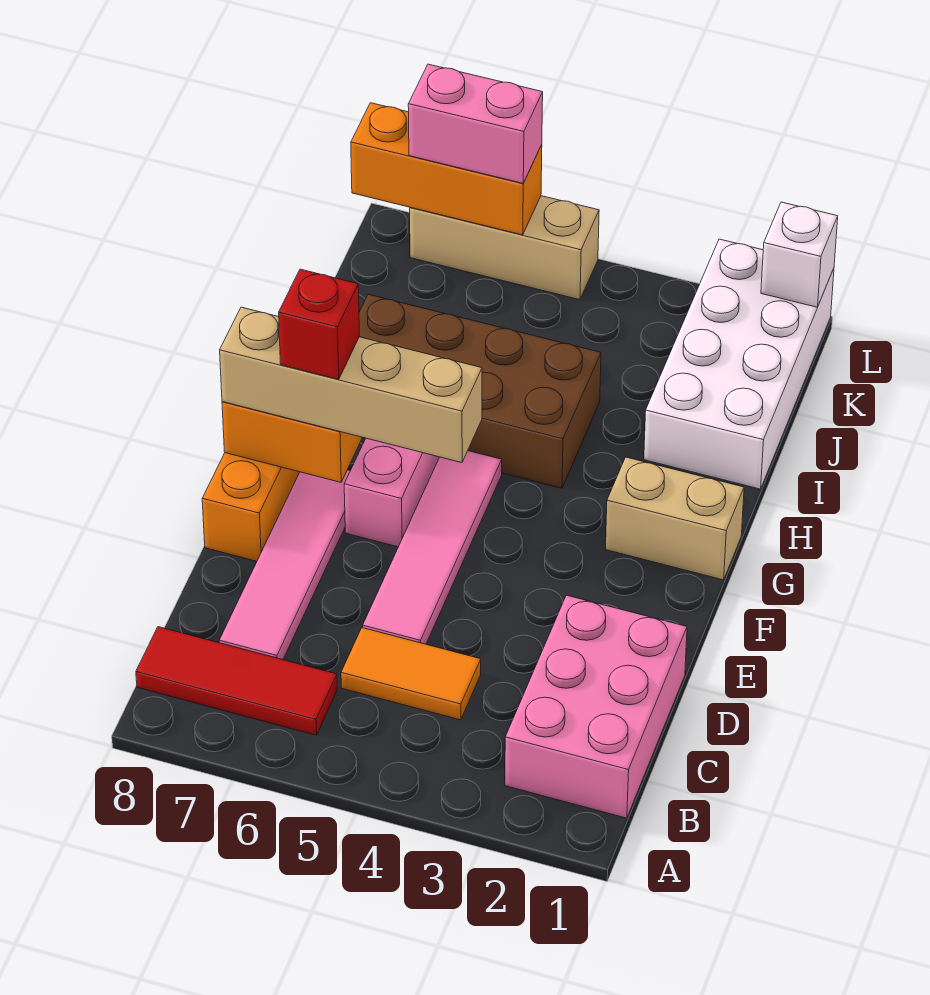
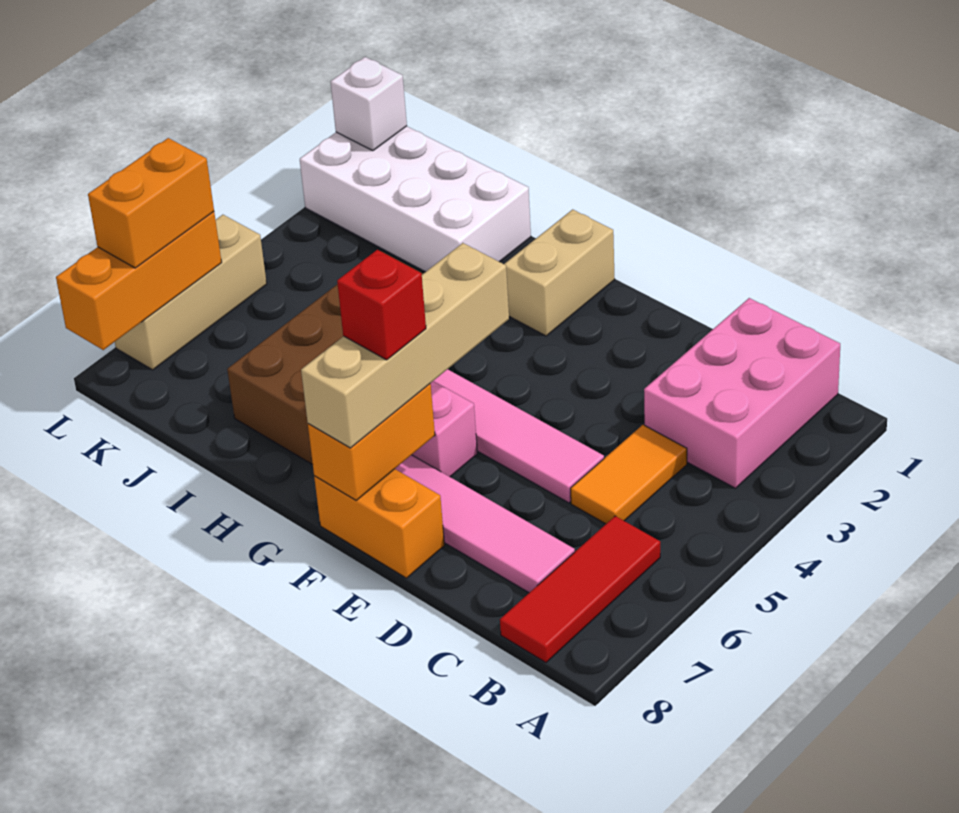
pink 2x3 brick [505,595,687,818] -> pink 2x3 brick turned to [644,298,840,488]
pink 1x2 brick [408,64,543,183] -> orange 1x2 brick [88,138,214,268]

